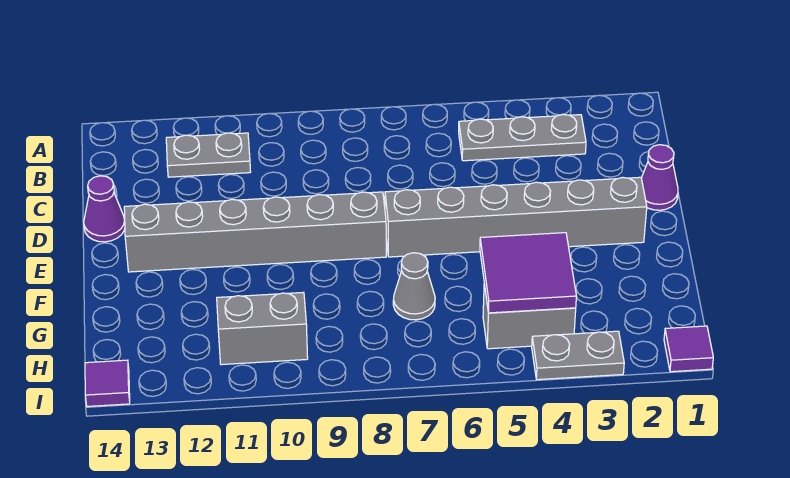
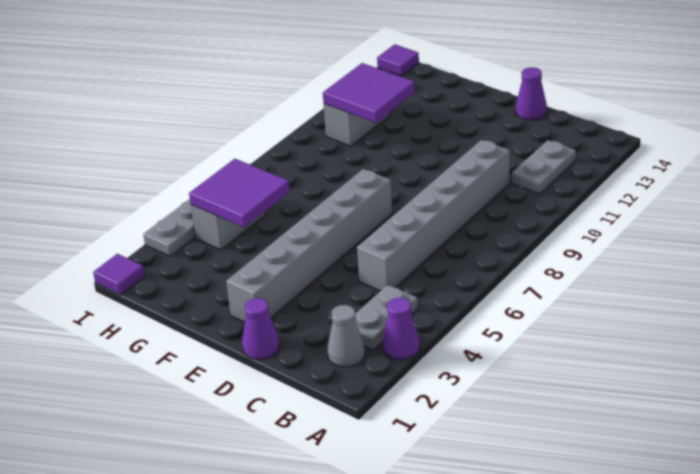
none -> purple 1x1 cone [382,298,420,360]
grey 1x3 plate [459,114,586,161] -> grey 1x2 plate [355,285,418,350]
grey 1x6 brick [124,192,386,272] -> grey 1x6 brick moved to [357,140,510,291]
grey 1x1 cone [393,253,435,320] -> grey 1x1 cone moved to [327,305,365,367]
none -> purple 2x2 tile [323,63,415,123]

